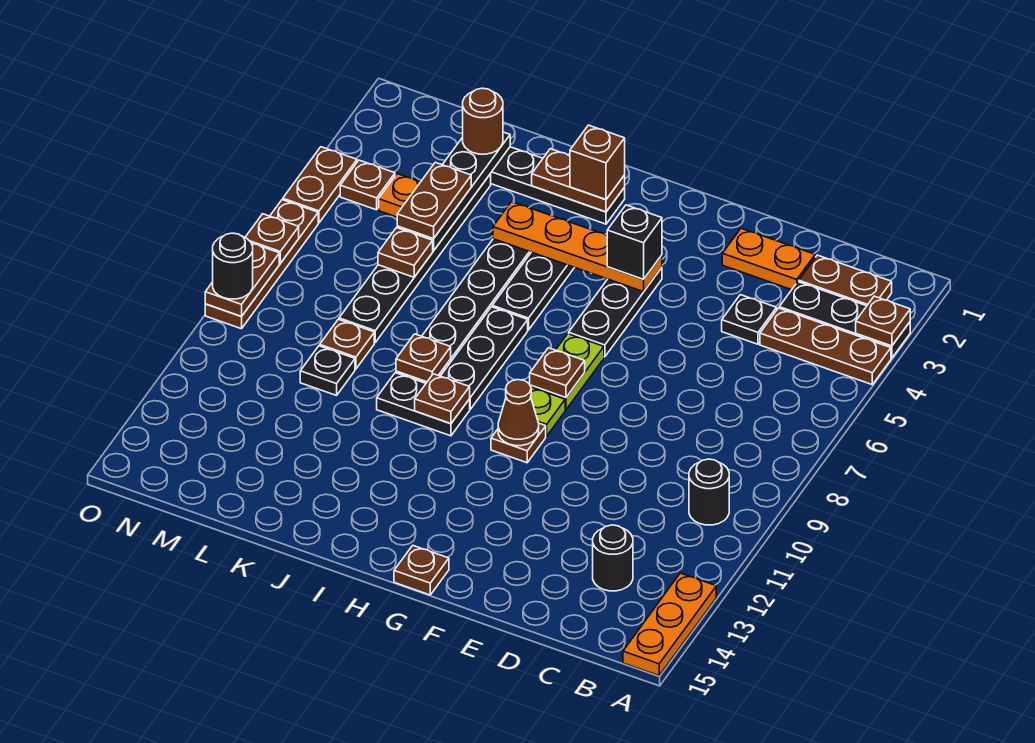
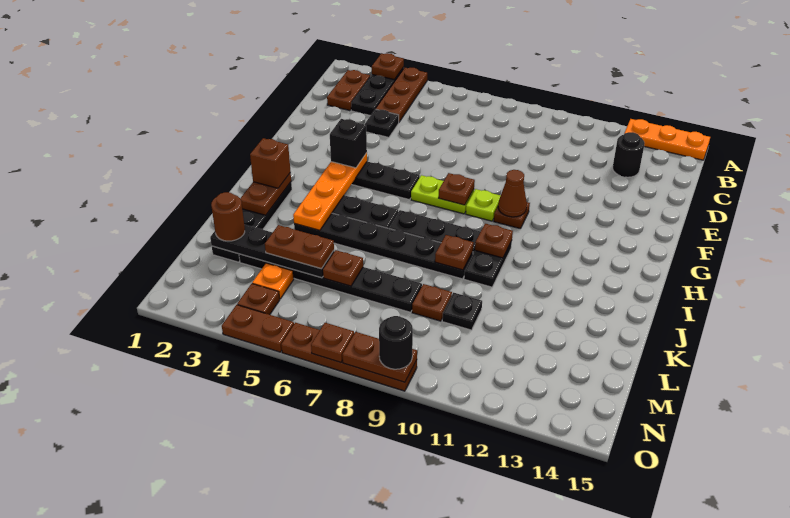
black 1x1 round brick [689,459,729,525] -> none
orange 1x2 plate [722,228,815,290] -> none
brown 1x1 plate [394,545,449,595] -> none

